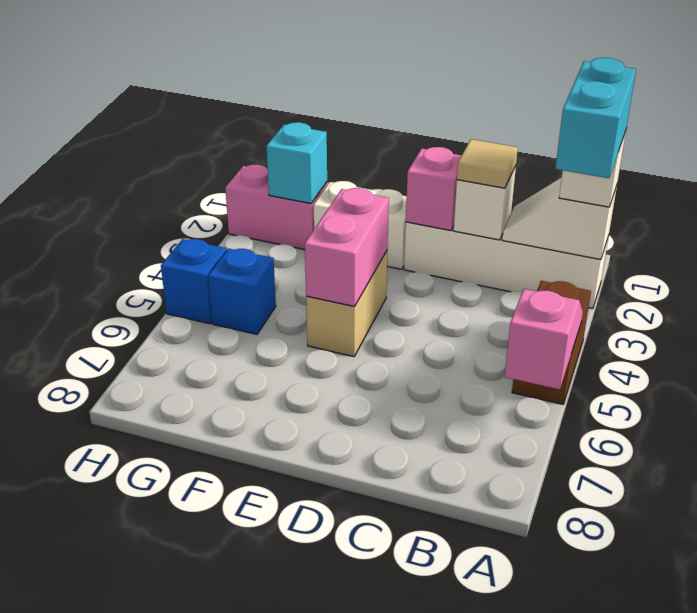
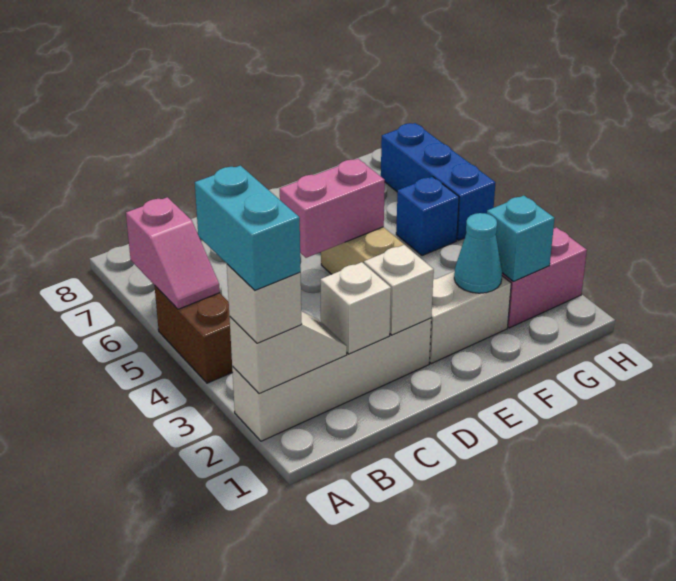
tan 1x1 tile [457,139,518,188] -> none
pink 1x1 brick [406,147,462,231] -> white 1x1 brick [364,245,434,335]
pink 1x2 brick [305,188,389,307] -> pink 1x2 brick turned to [280,159,385,258]
none -> cyan 1x1 cone [454,213,502,293]
blue 1x1 brick [161,239,227,324] -> blue 1x3 brick [381,123,495,240]

